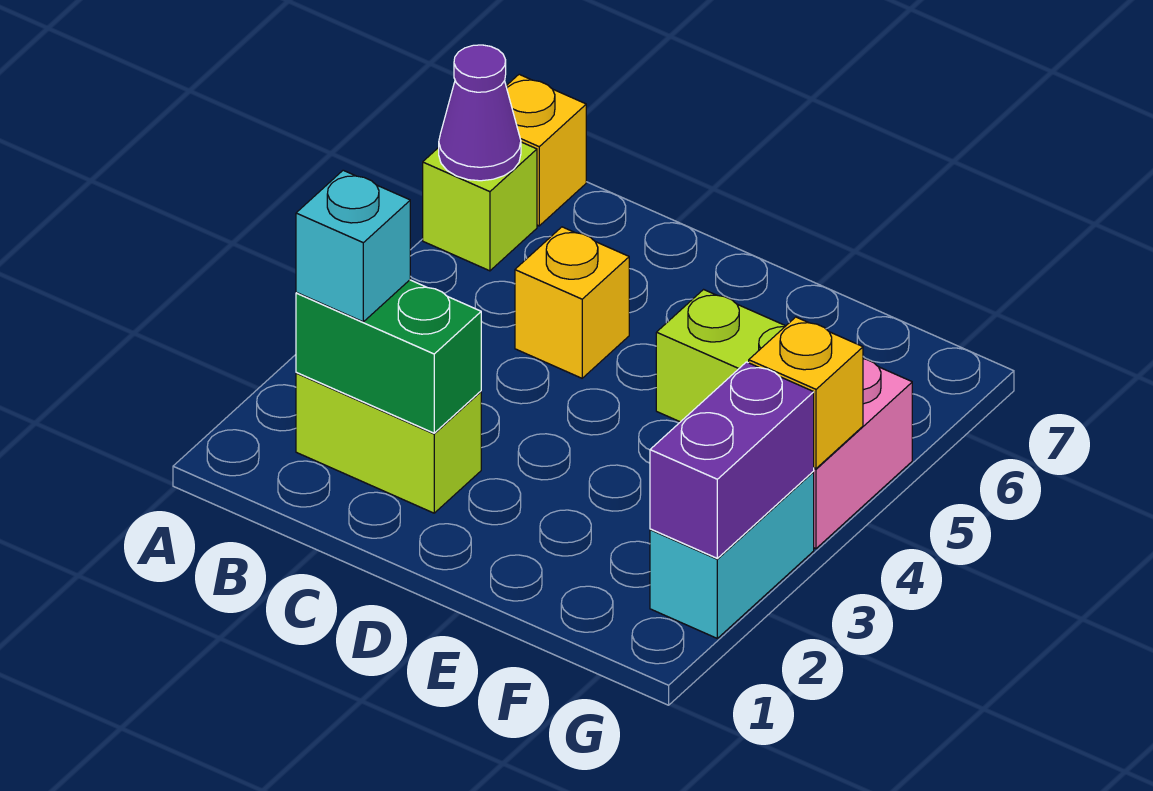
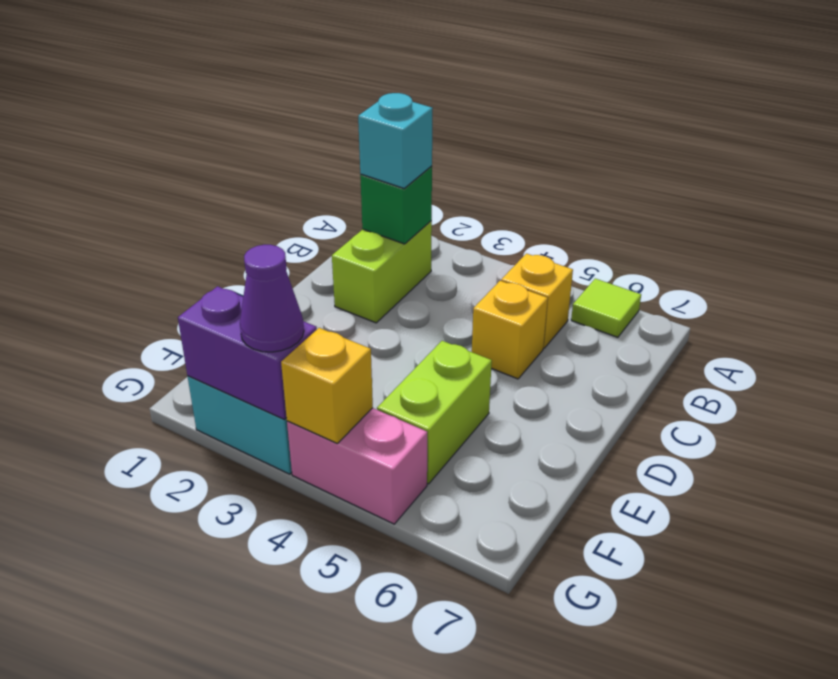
lime 1x1 brick [423,142,537,271] -> lime 1x1 tile [571,279,641,337]
purple 1x1 cone [439,45,521,181] -> purple 1x1 cone moved to [240,245,304,352]
yellow 1x1 brick [506,74,586,226] -> yellow 1x1 brick moved to [501,254,573,348]
green 1x2 brick [296,280,481,433] -> green 1x1 brick [360,166,432,244]

